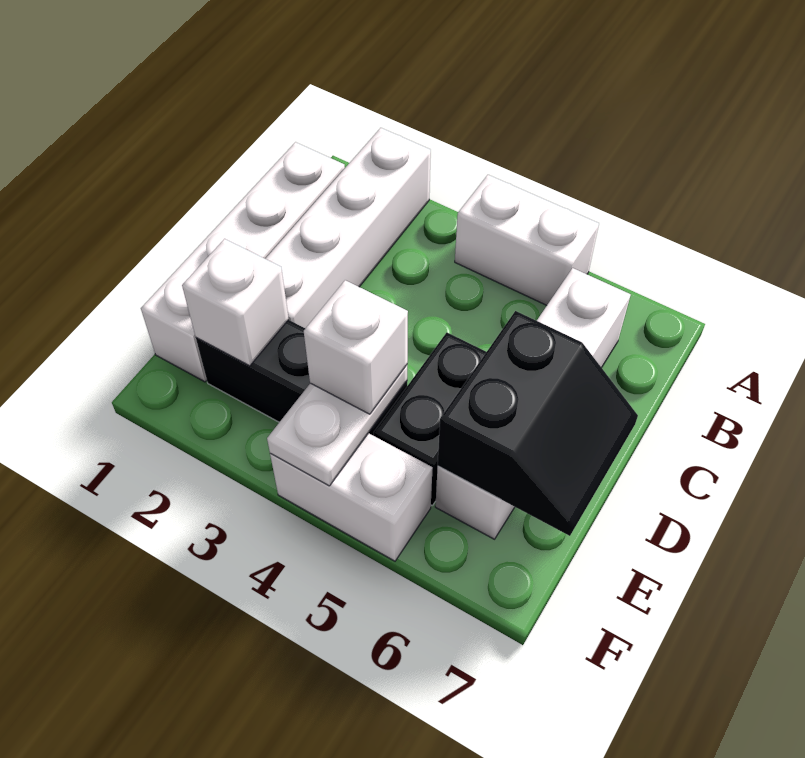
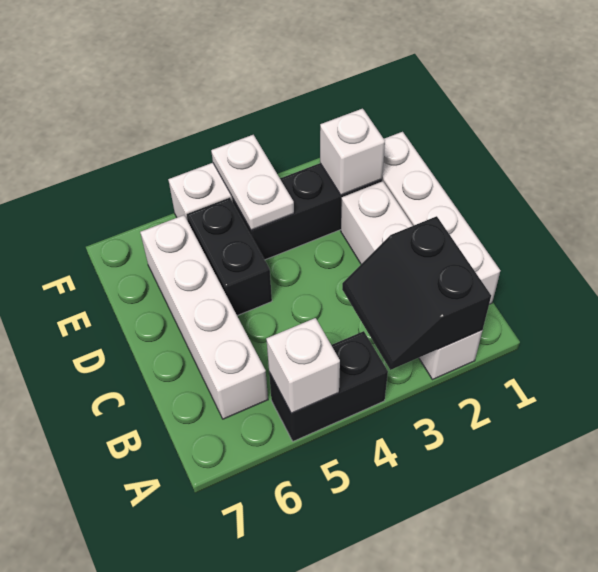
white 1x2 brick [455,175,599,305] -> black 1x2 brick [269,331,388,441]
black 2x2 slope [438,311,638,536] -> black 2x2 slope moved to [342,216,491,370]
white 1x1 brick [304,280,408,414] -> white 1x1 brick moved to [266,318,340,413]

